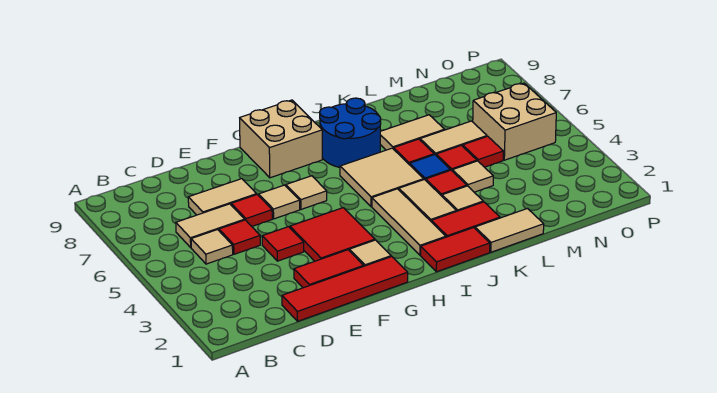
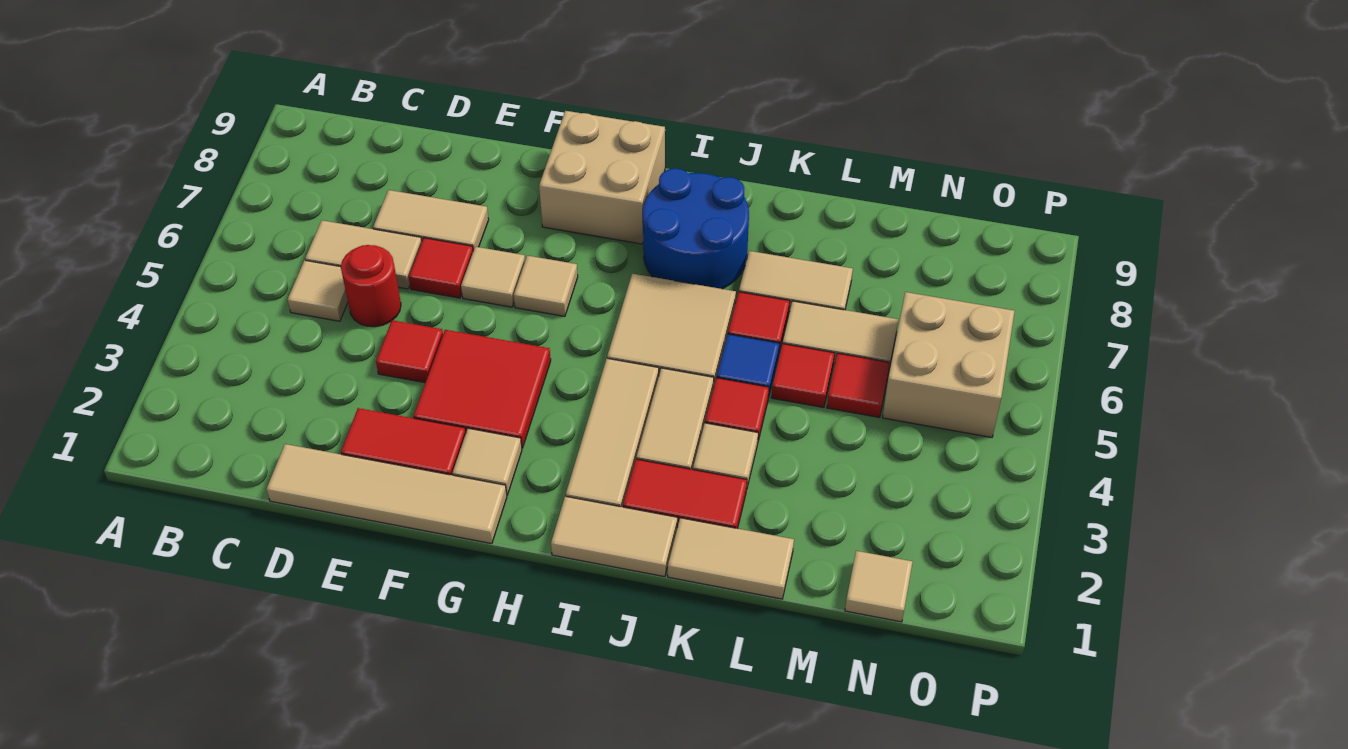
red 1x4 tile [282,256,408,321] -> tan 1x4 tile [266,444,507,544]
red 1x1 tile [219,220,260,254] -> red 1x1 round brick [341,245,401,327]
red 1x2 tile [421,228,490,272] -> tan 1x2 tile [551,496,677,577]
tan 1x1 tile [452,161,493,192] -> tan 1x1 tile moved to [845,551,912,622]

